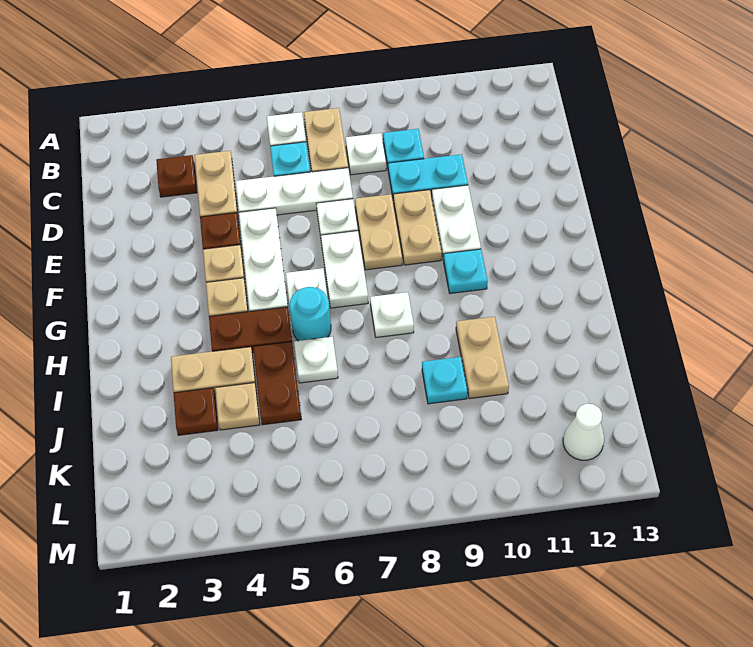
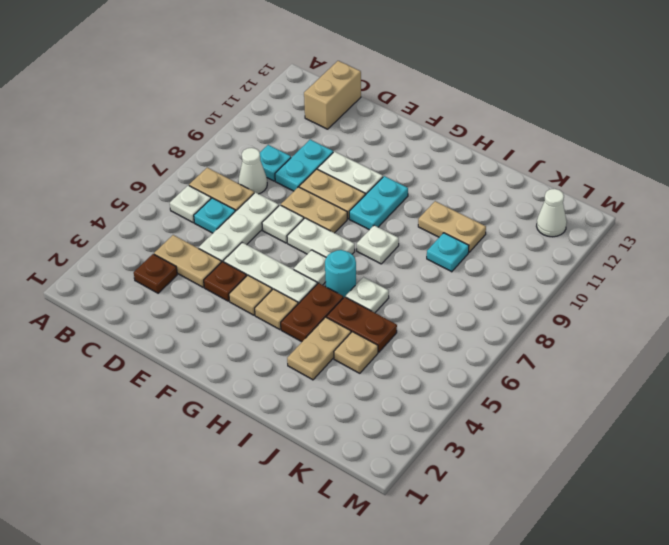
white 1x1 plate [346,133,386,175] -> white 1x1 cone [238,148,267,194]
none -> tan 1x2 brick [304,61,361,129]
cyan 1x1 plate [444,249,488,293] -> cyan 1x2 plate [349,176,408,230]
brown 1x1 plate [174,388,218,435] -> none

